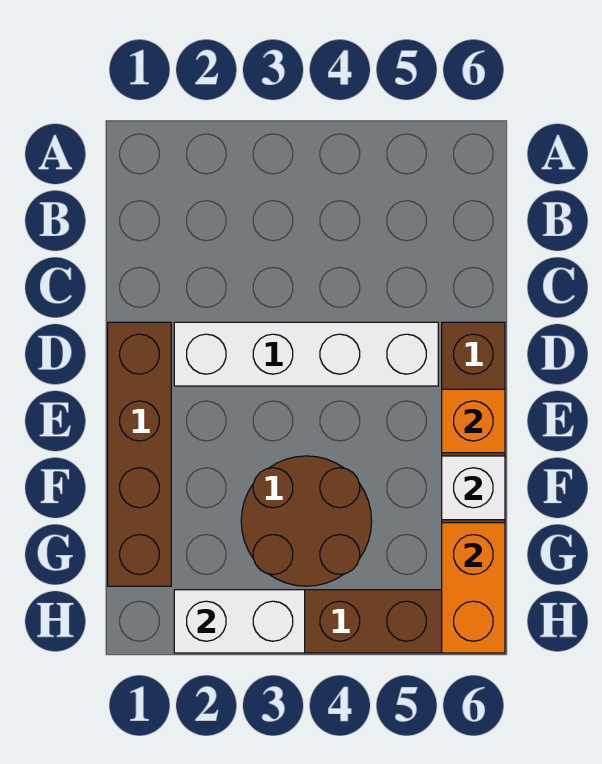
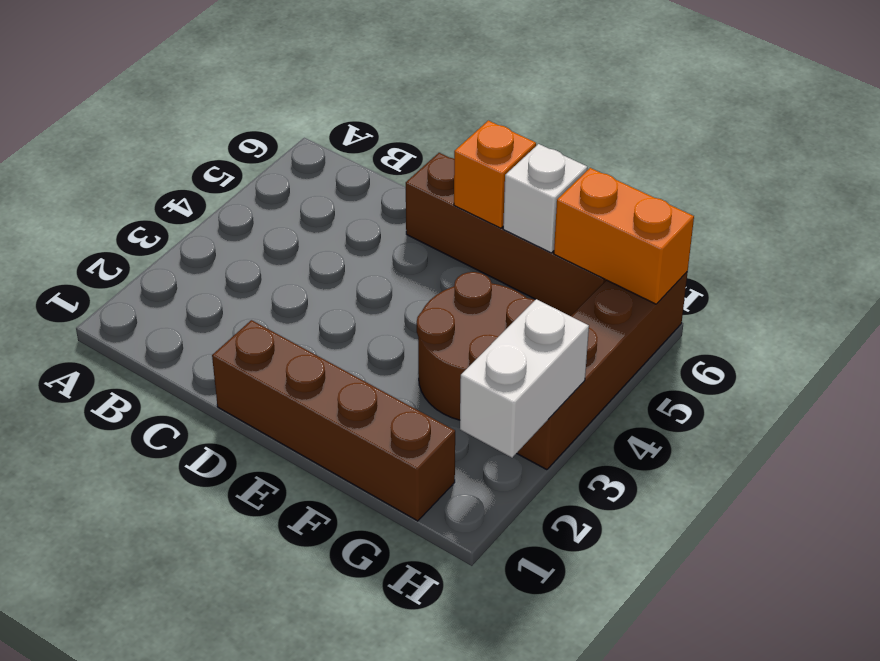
white 1x4 brick [174,322,438,386] -> none

